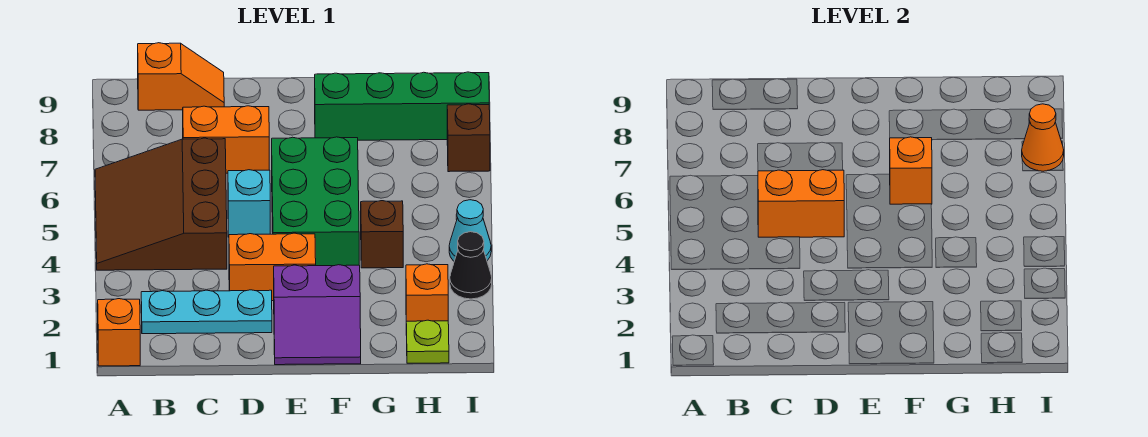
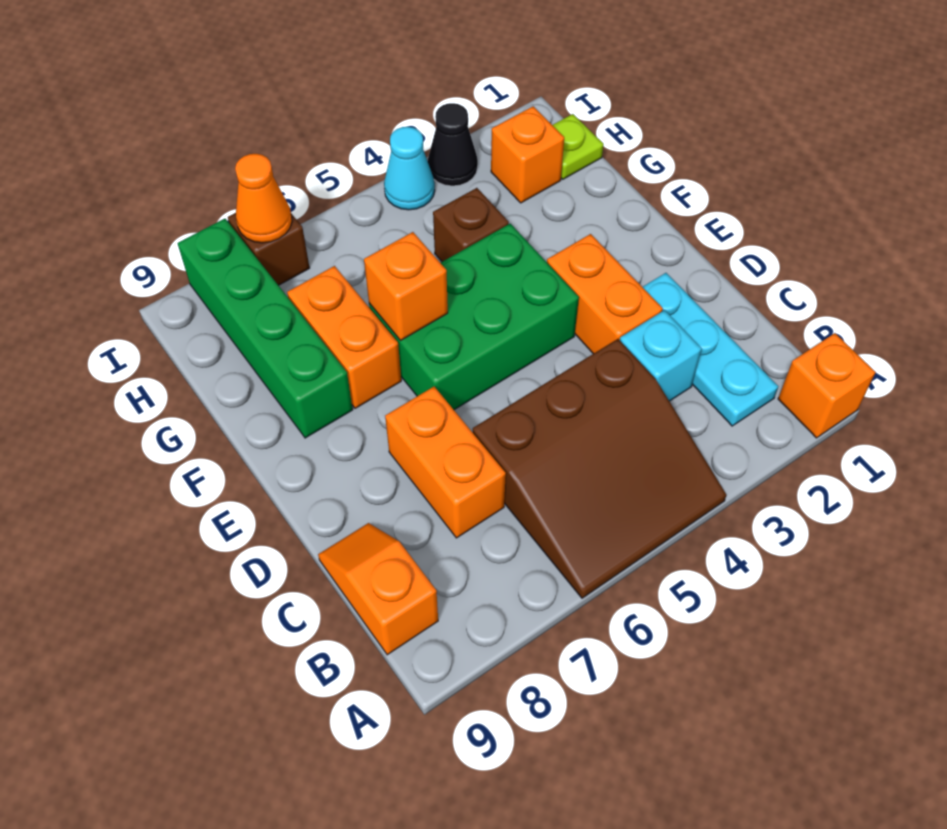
orange 1x2 brick [758,170,844,237] -> orange 1x2 brick moved to [287,266,401,408]
cyan 1x1 brick [228,170,270,237] -> cyan 1x1 brick moved to [620,310,702,401]
purple 2x2 slope [274,265,361,365] -> none

